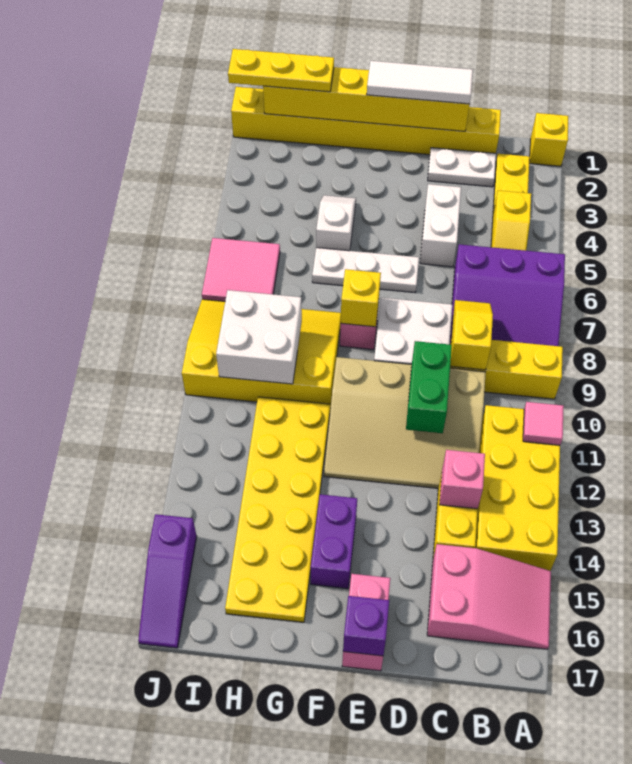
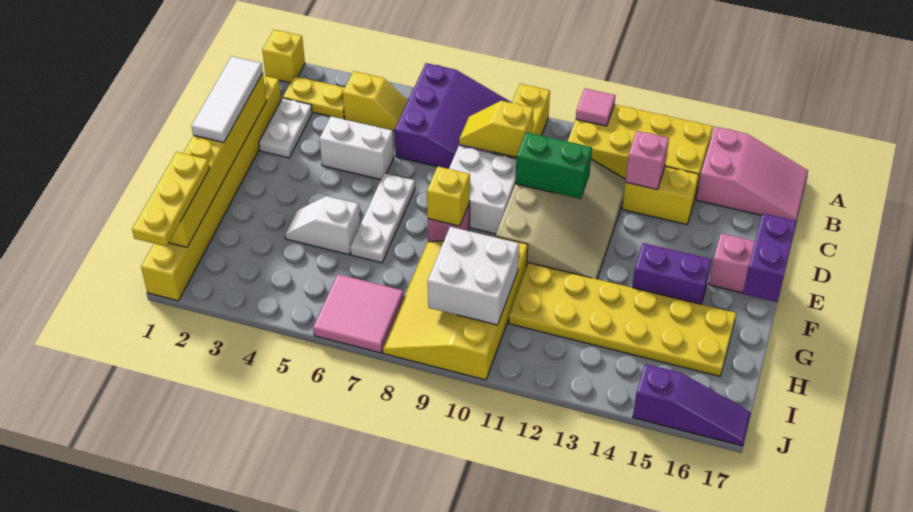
pink 2x3 slope [427,544,551,649] -> pink 2x3 slope turned to [696,127,808,221]
purple 1x1 brick [343,596,389,656] -> purple 1x2 brick [743,213,797,302]

